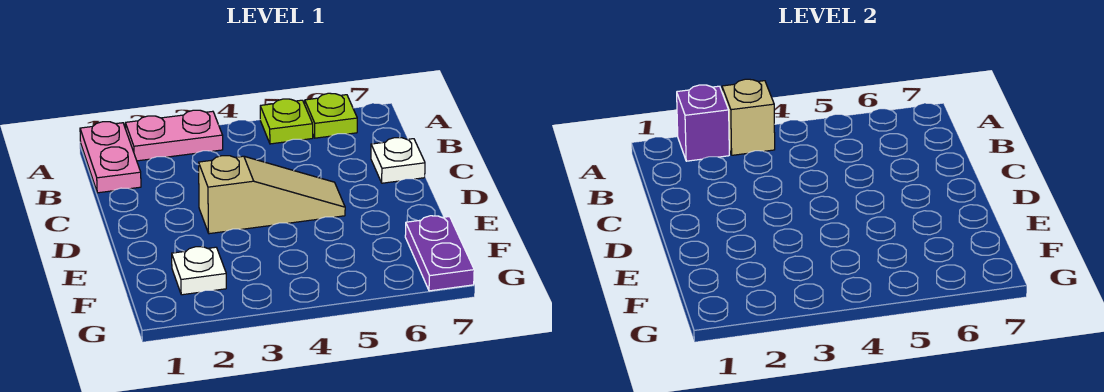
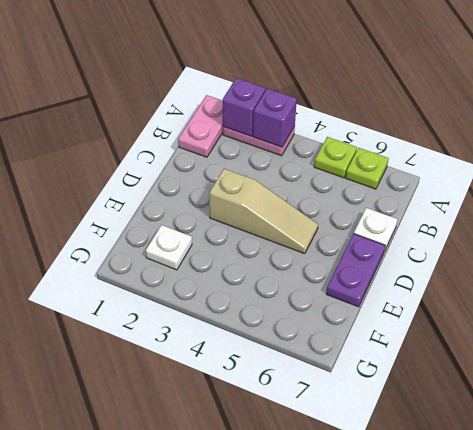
tan 1x1 brick [722,79,775,155] -> purple 1x1 brick [253,88,297,147]
purple 1x2 plate [405,216,474,291] -> purple 1x2 plate moved to [326,234,385,307]

